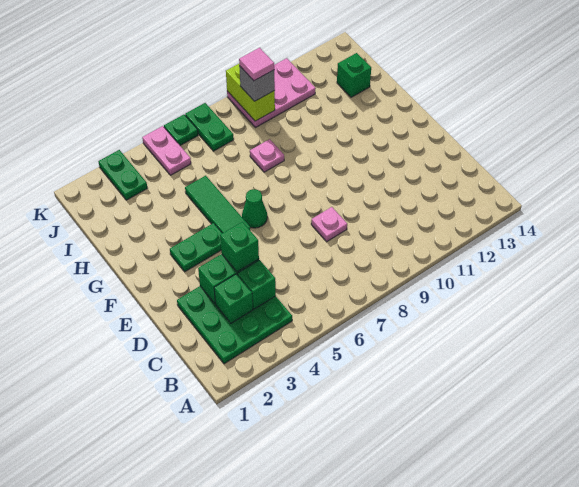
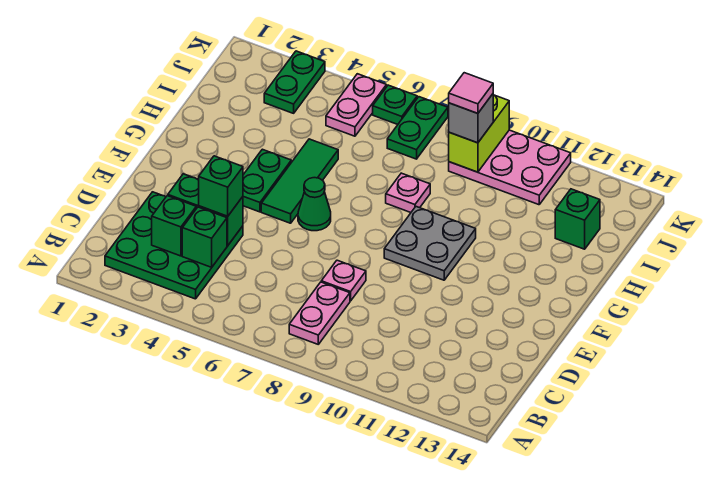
none -> pink 1x2 plate [289,282,350,344]
green 1x2 plate [170,223,222,272] -> green 1x2 plate turned to [243,149,291,212]
none -> grey 2x2 plate [384,207,476,280]

